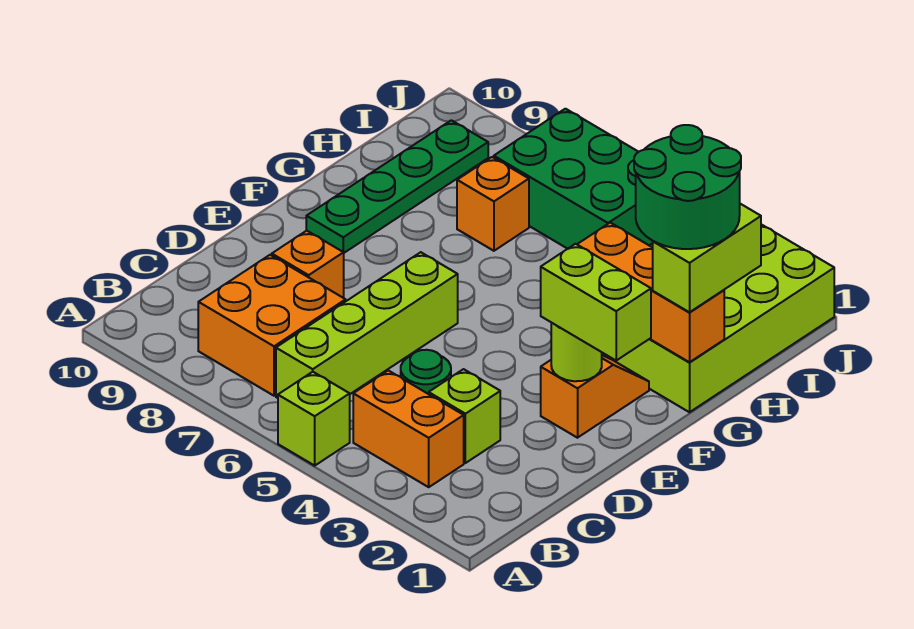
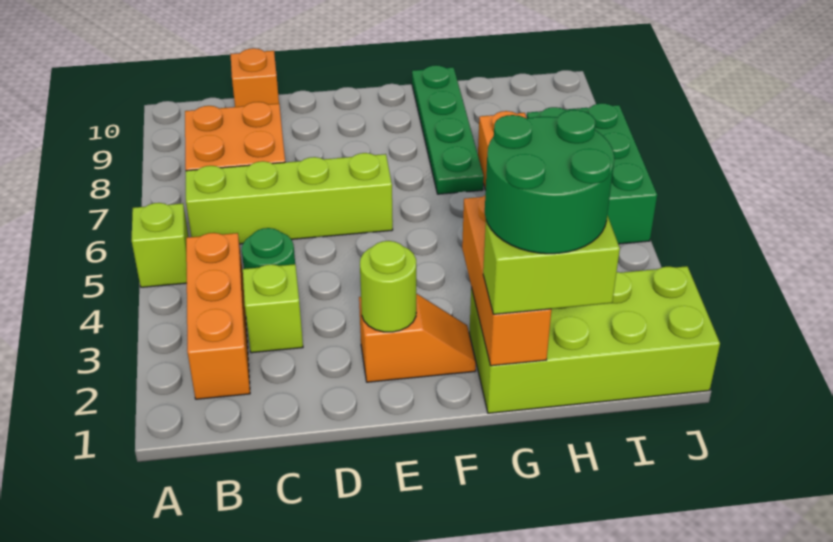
orange 1x2 brick [353,371,464,487] -> orange 1x3 brick [186,233,250,399]
orange 1x1 brick [272,231,344,298] -> orange 1x1 brick moved to [231,48,279,107]
lime 1x2 brick [541,244,651,360] -> none
green 1x4 plate [306,120,488,253] -> green 1x4 plate turned to [412,65,484,194]

